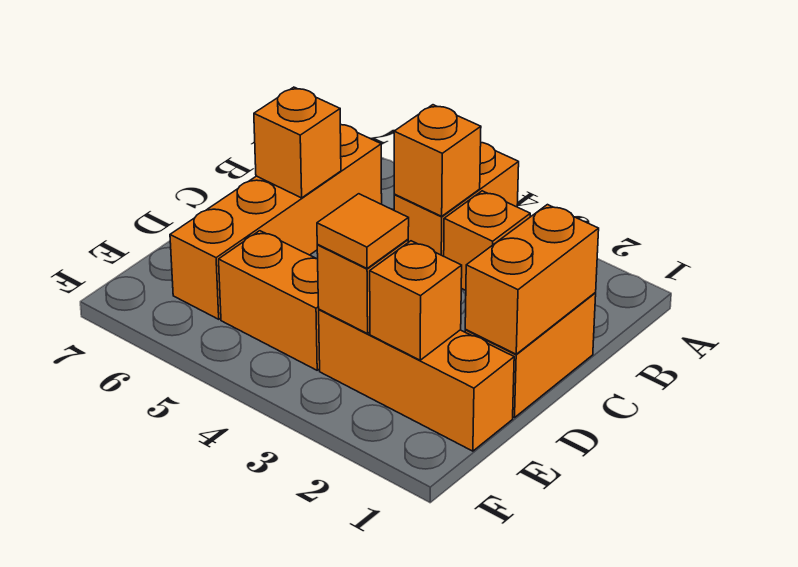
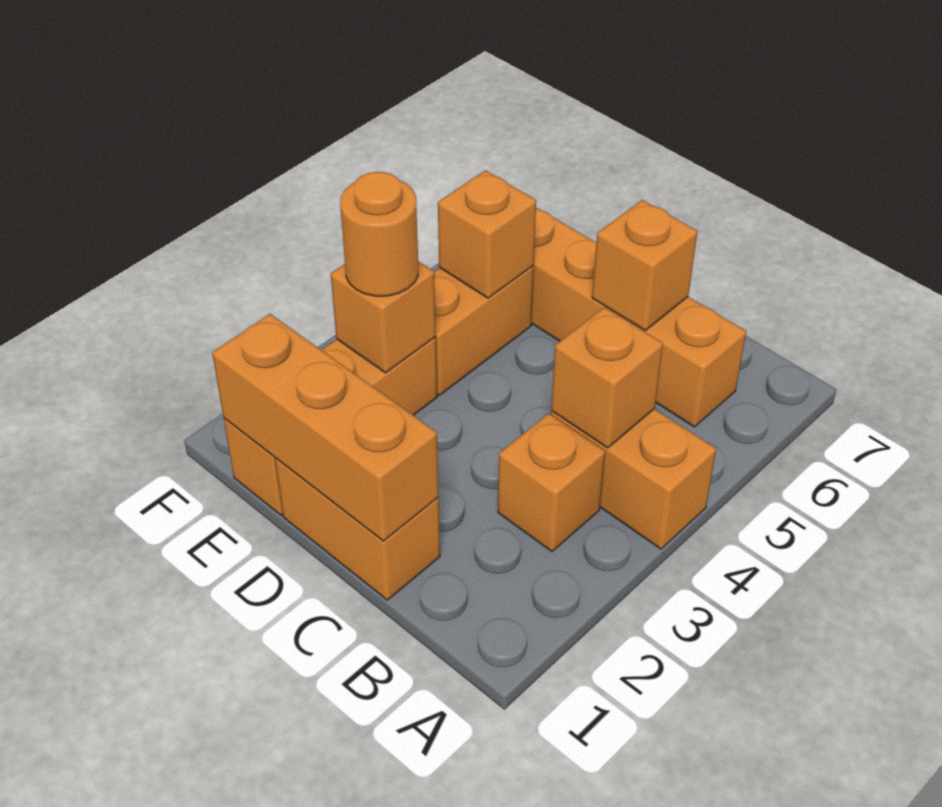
orange 1x2 brick [465,205,599,354] -> orange 1x3 brick [212,314,439,541]
orange 1x1 brick [370,241,462,360] -> orange 1x1 brick moved to [438,170,536,298]
orange 1x1 tile [317,194,409,268] -> orange 1x1 round brick [340,172,418,296]

